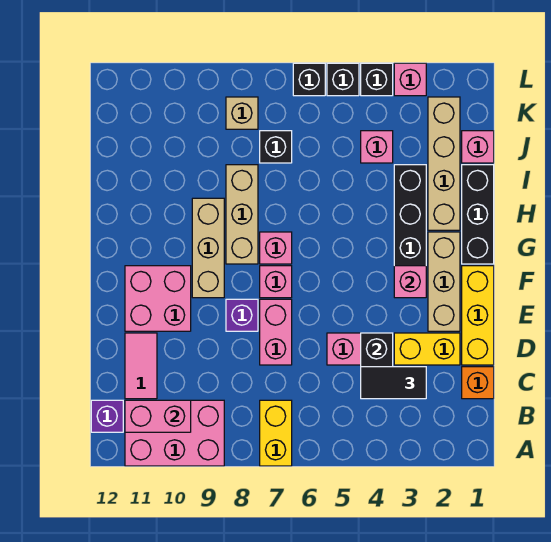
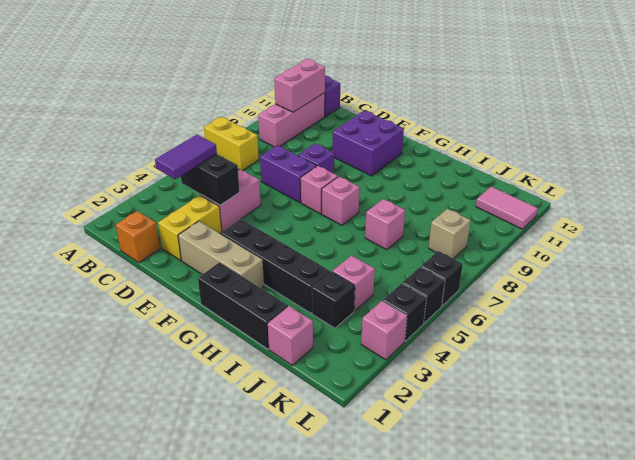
pink 2x3 brick [125,400,224,466] -> pink 1x3 brick [258,93,325,147]
black 1x2 tile [361,367,426,399] -> purple 1x2 tile [155,135,217,179]
pink 1x2 tile [125,333,157,399] -> pink 1x2 tile moved to [476,187,538,229]
yellow 1x3 brick [462,266,494,365] -> none
pink 1x2 brick [260,299,292,365] -> purple 1x2 brick [260,145,317,203]
pink 2x2 brick [125,266,191,331] -> purple 2x2 brick [332,111,404,176]
pink 1x1 brick [394,266,426,298] -> pink 1x1 brick moved to [365,199,405,250]
tan 1x3 brick [192,198,224,298] -> none
tan 1x3 brick [226,165,258,264] -> none
tan 1x4 brick [428,97,460,230] -> none
black 1x1 brick [260,131,292,163] -> black 1x1 brick moved to [312,272,355,328]

